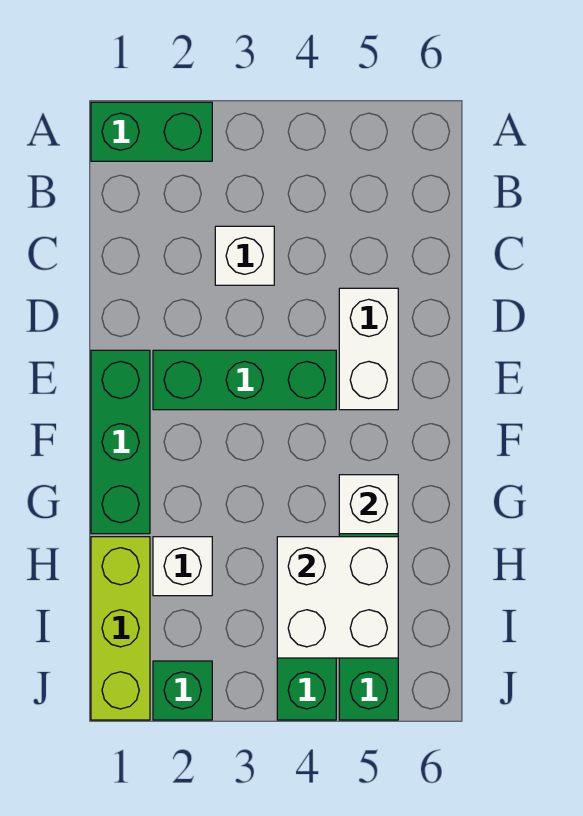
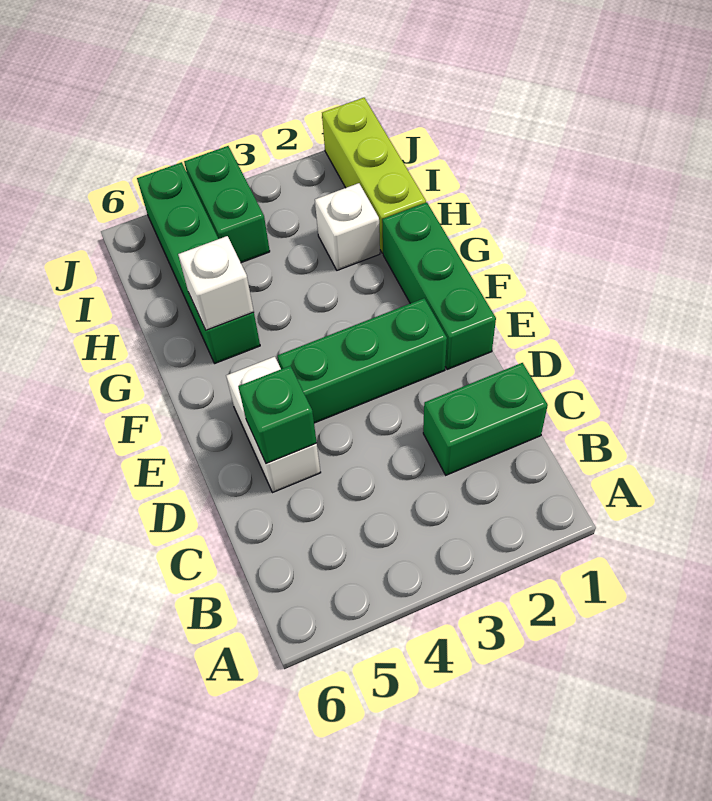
green 1x2 brick [91,102,212,161] -> green 1x2 brick moved to [423,363,548,475]
white 1x1 brick [215,226,274,285] -> none
white 2x2 brick [277,537,398,658] -> none
green 1x1 brick [153,661,212,720] -> green 1x1 brick moved to [238,366,317,464]

